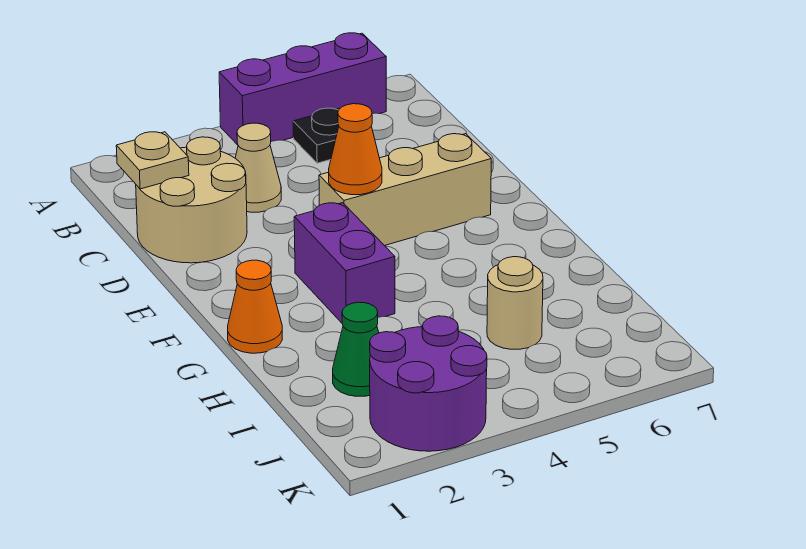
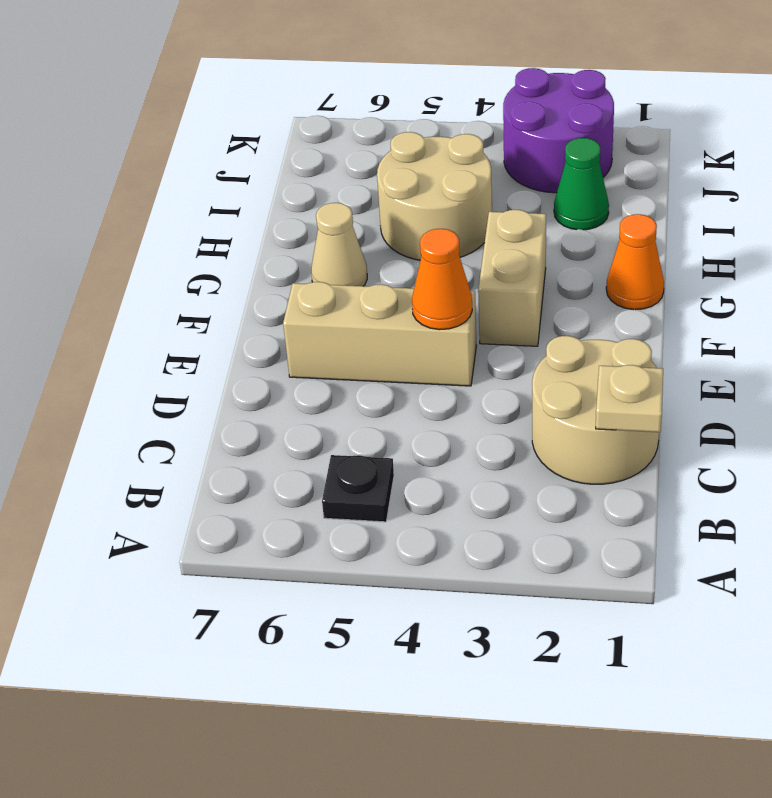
purple 1x3 brick [219,33,386,145] -> none
tan 1x1 cone [235,123,281,212] -> tan 1x1 cone moved to [311,203,367,286]
purple 1x2 brick [294,203,395,323] -> tan 1x2 brick [478,210,546,346]
tan 1x1 round brick [487,257,543,349] -> tan 2x2 round brick [377,132,492,260]

